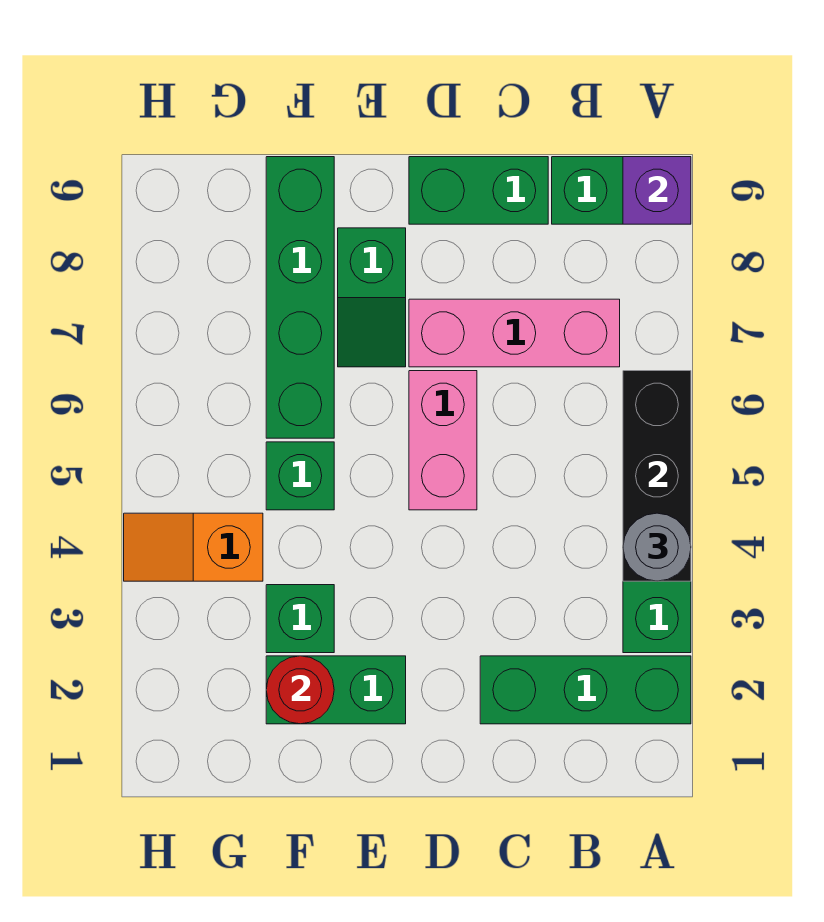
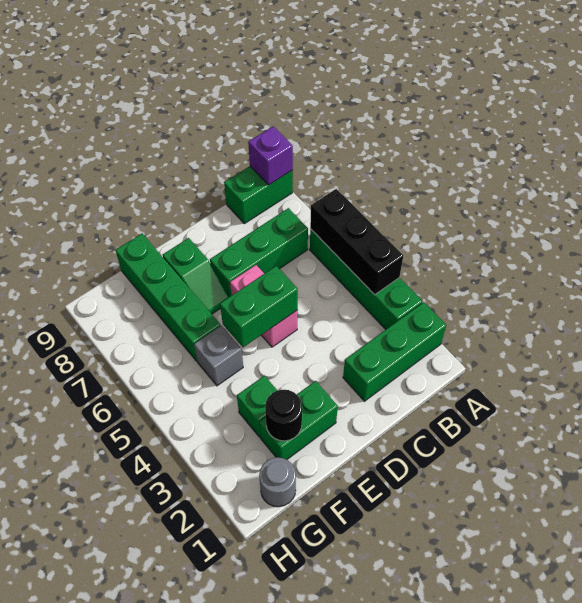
grey 1x1 round brick [623,513,691,581] -> grey 1x1 round brick moved to [259,457,296,507]
pink 1x3 brick [409,299,620,367] -> green 1x3 brick [210,208,308,297]
green 1x2 brick [409,157,548,224] -> green 1x2 brick moved to [220,266,298,347]
red 1x1 round brick [266,656,334,724] -> black 1x1 round brick [265,390,302,441]
green 1x1 brick [266,442,334,510] -> grey 1x1 brick [194,326,243,386]
orange 1x2 slope [124,513,263,581] -> none

